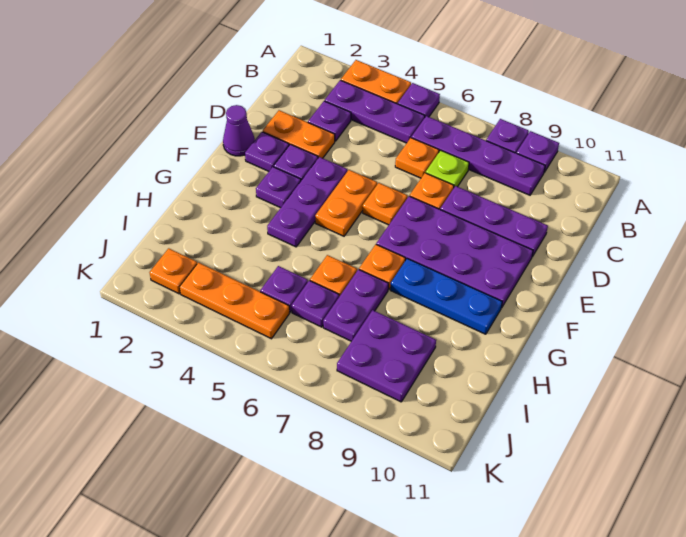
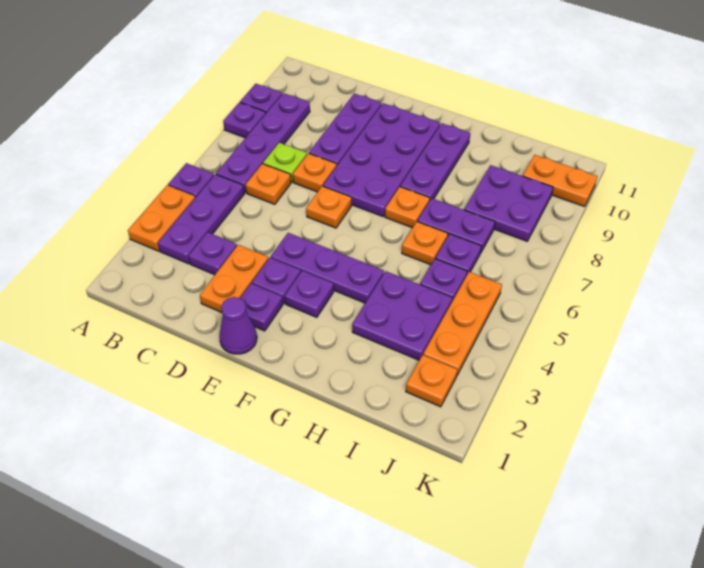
orange 1x2 plate [315,170,377,236] -> orange 1x2 plate moved to [523,155,598,207]
blue 1x3 plate [390,259,502,334] -> purple 1x3 plate [400,123,470,199]
none -> purple 2x2 plate [352,271,452,360]

